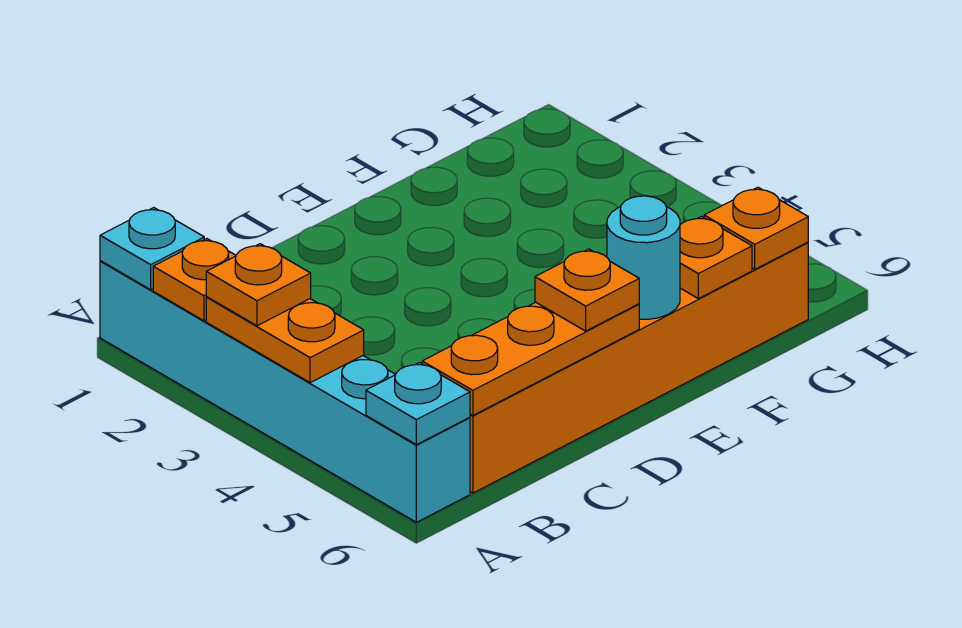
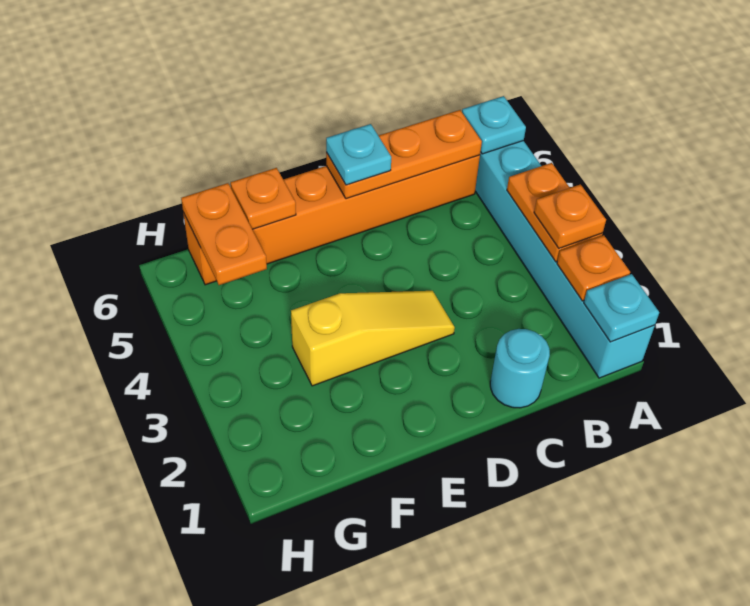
none -> yellow 1x3 slope [291,291,455,386]
orange 1x1 plate [535,249,639,331] -> cyan 1x1 plate [326,124,391,185]
cyan 1x1 round brick [607,196,680,319] -> cyan 1x1 round brick moved to [490,329,550,408]
orange 1x1 plate [704,187,808,269] -> orange 1x2 plate [181,183,267,285]

